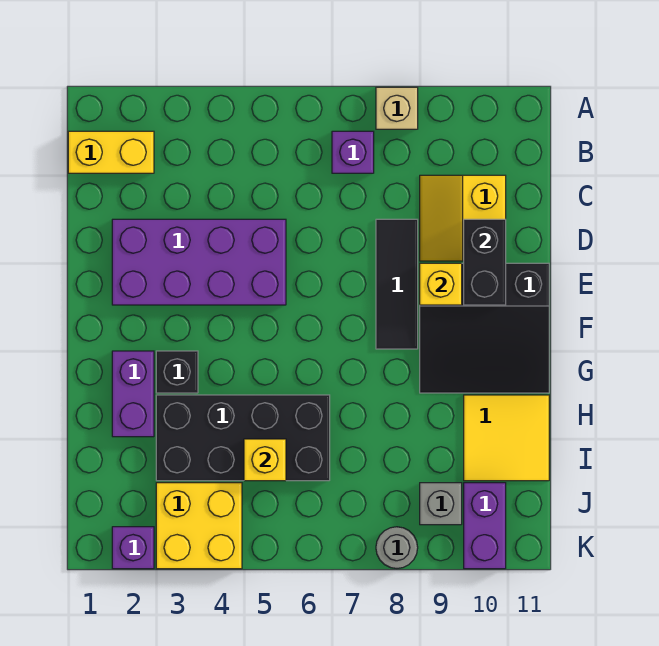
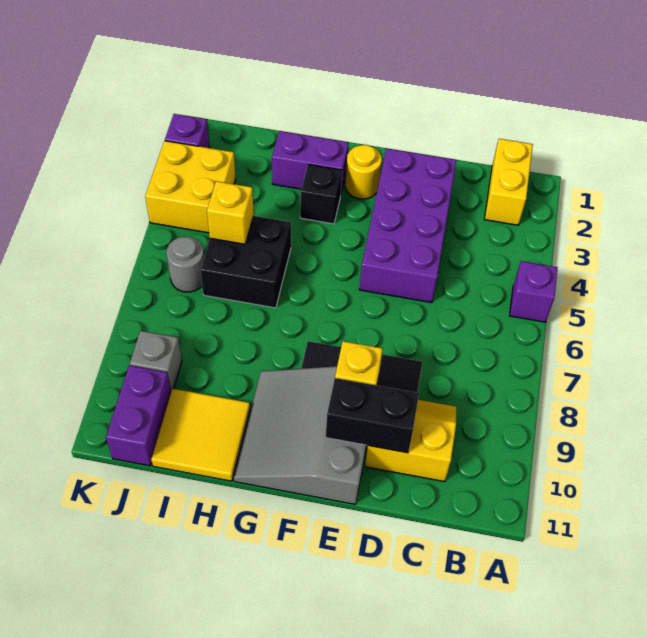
tan 1x1 brick [376,87,418,129] -> none
purple 1x1 brick [332,131,374,173] -> purple 1x1 brick moved to [509,261,558,322]
black 3x3 slope [420,263,549,393] -> grey 3x3 slope [234,366,379,504]
none -> yellow 1x1 round brick [345,145,382,199]
black 2x4 brick [156,395,330,481] -> black 2x2 brick [200,216,291,308]
purple 1x2 brick [464,483,506,569] -> purple 1x2 brick turned to [106,365,171,466]
grey 1x1 round brick [376,527,418,569] -> grey 1x1 round brick moved to [166,236,204,292]

